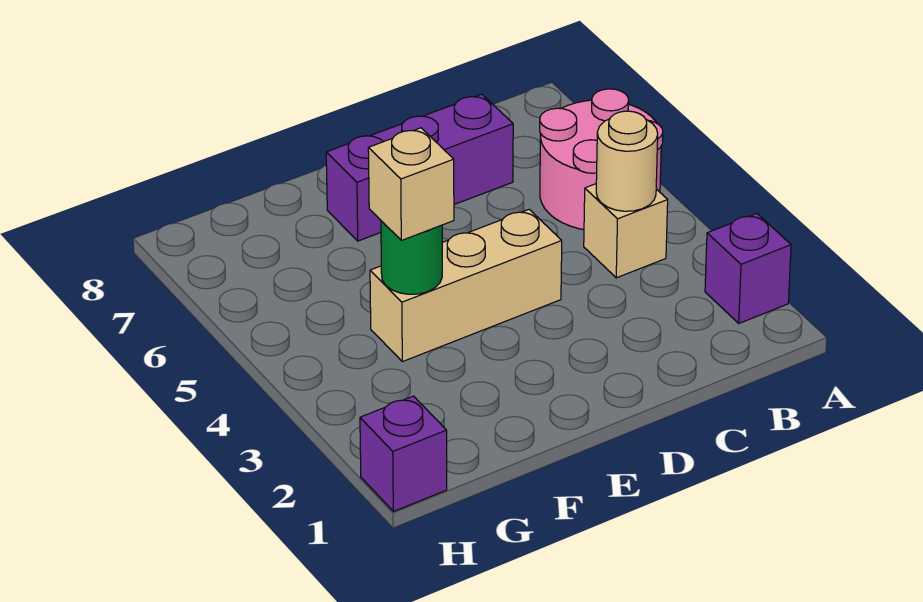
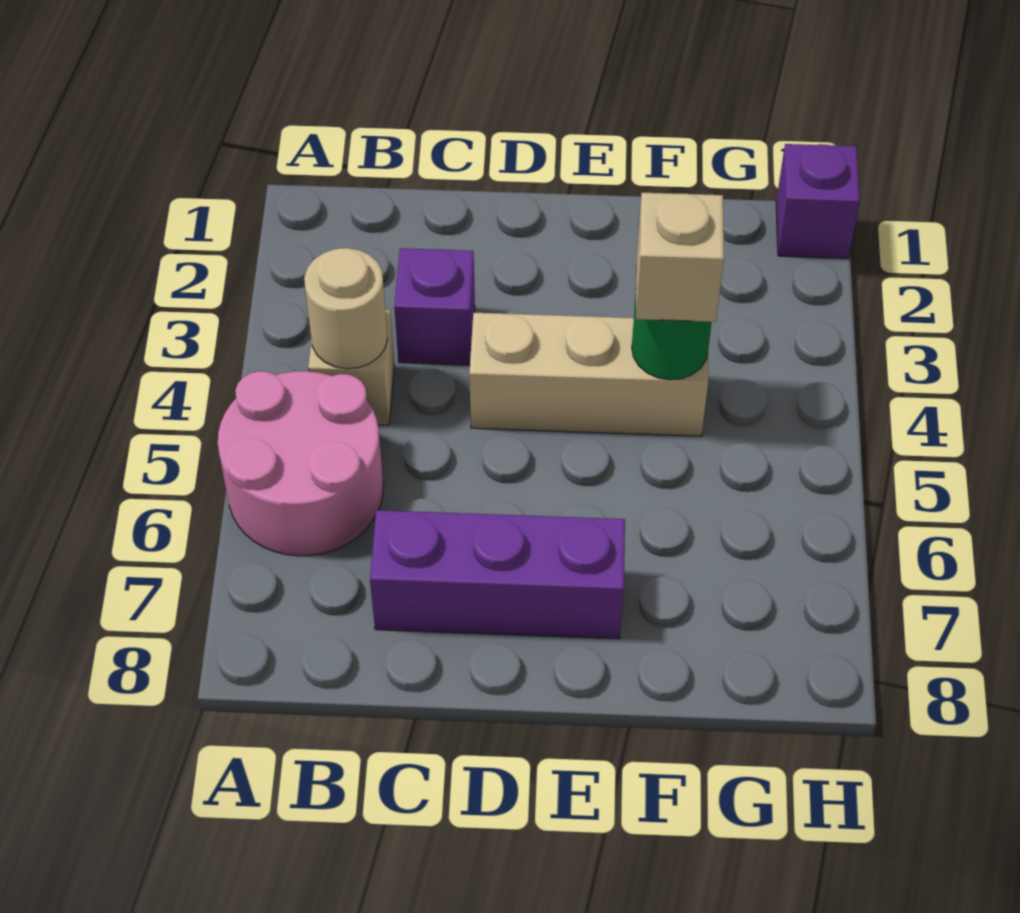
purple 1x1 brick [705,214,791,323] -> purple 1x1 brick moved to [394,248,475,365]

